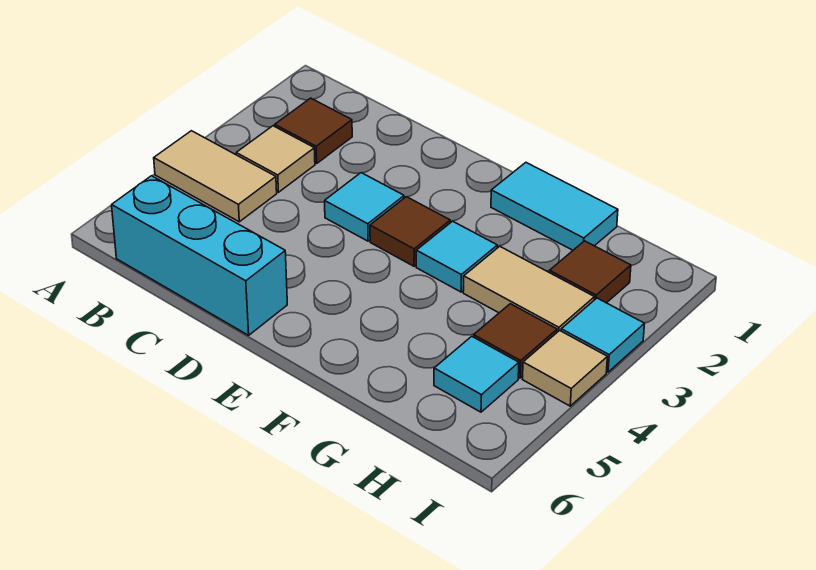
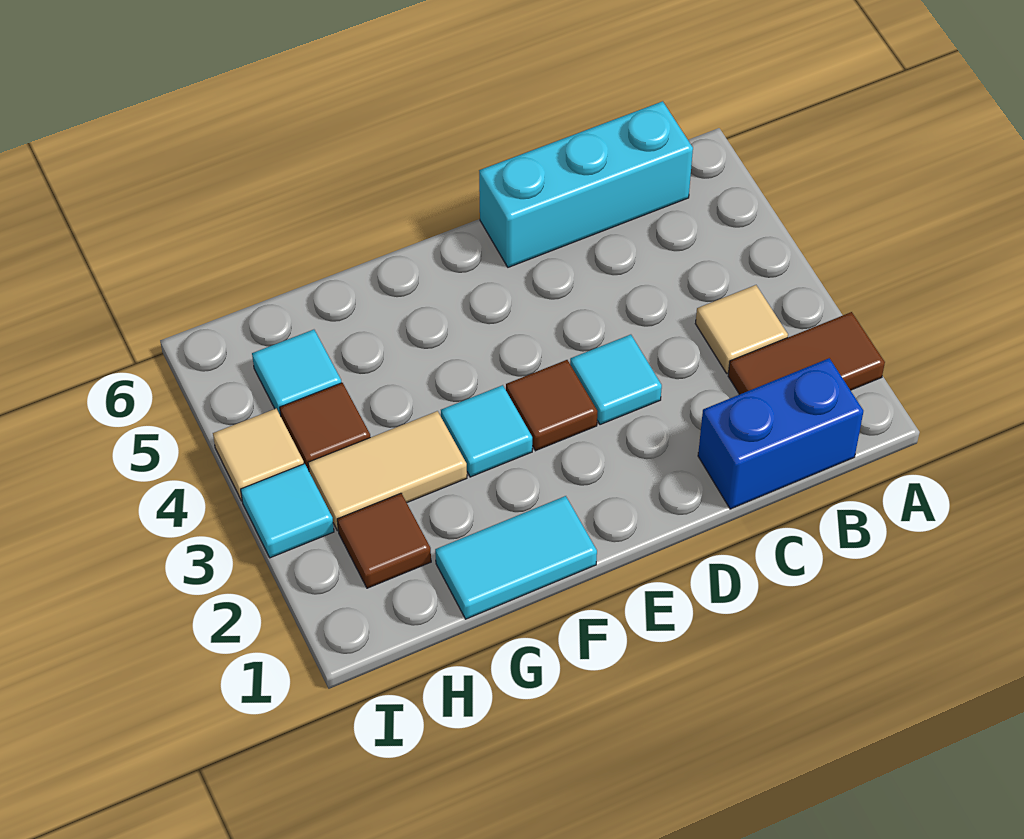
tan 1x2 tile [154,131,277,222] -> none
none -> blue 1x2 brick [698,358,863,509]
brown 1x1 tile [275,98,352,163] -> brown 1x2 tile [728,312,885,394]

